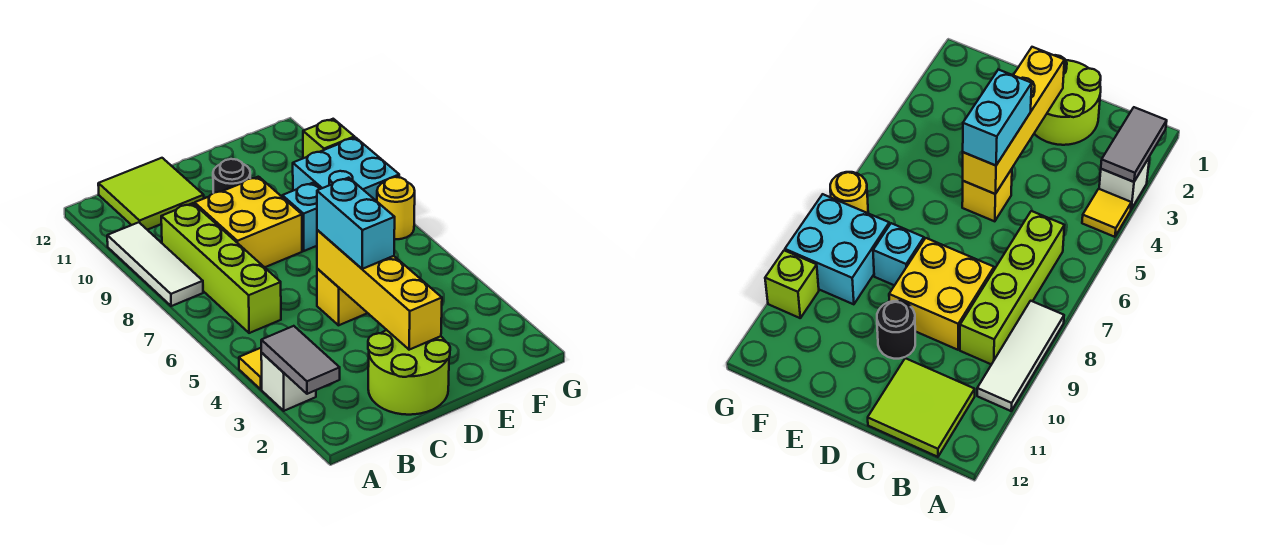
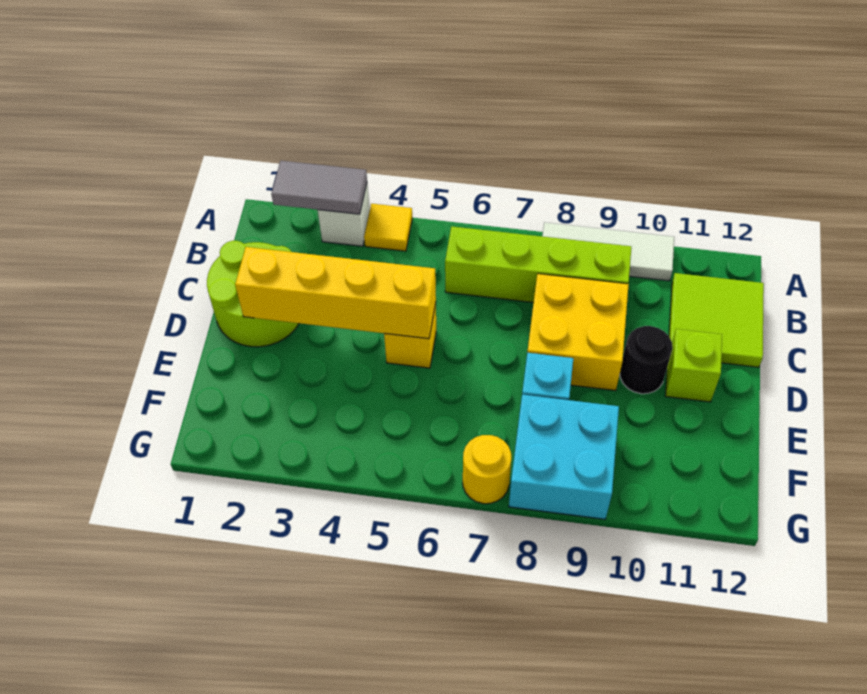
cyan 1x2 brick [317,178,395,269] -> none
lime 1x1 brick [303,119,354,158] -> lime 1x1 brick moved to [665,329,722,402]

